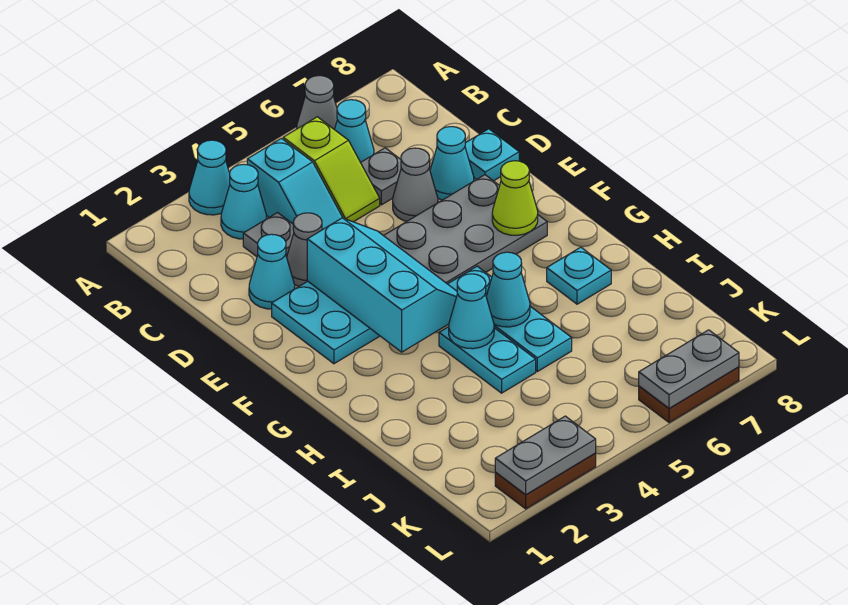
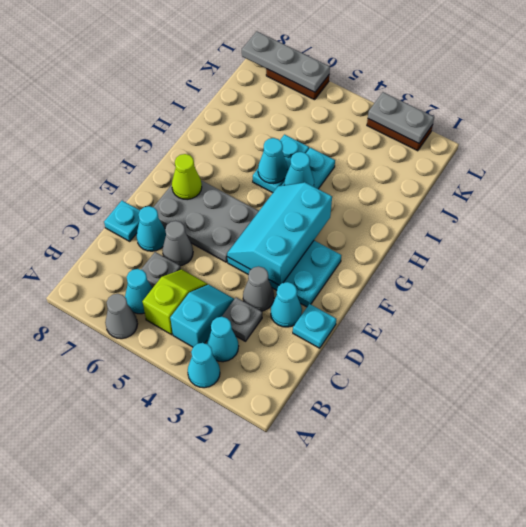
cyan 1x3 plate [448,266,572,372] -> cyan 1x2 plate [253,135,309,193]
cyan 1x1 plate [547,247,611,304] -> cyan 1x1 plate moved to [293,304,336,348]
grey 1x2 plate [639,330,739,408] -> grey 1x3 plate [242,31,330,92]

